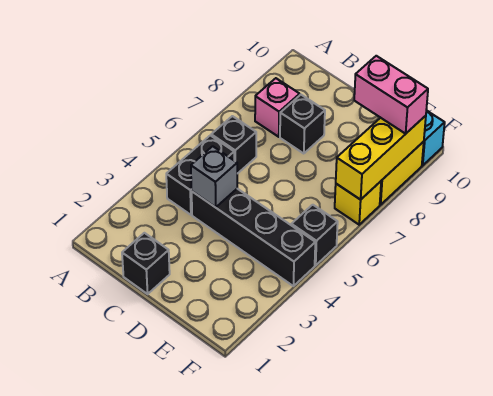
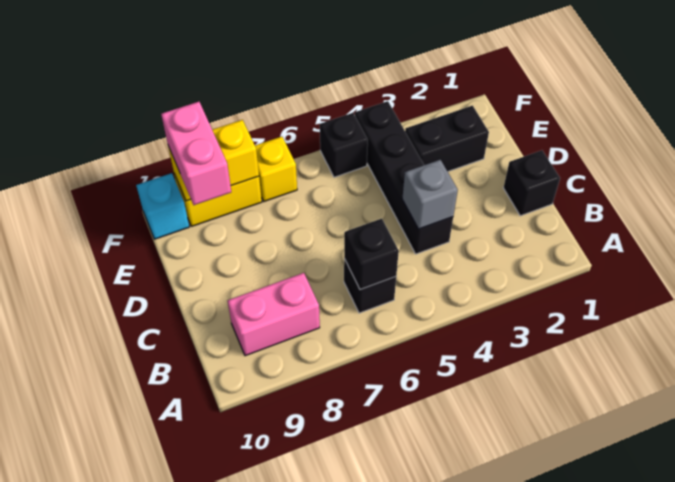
black 1x2 brick [166,135,234,215] -> black 1x2 brick moved to [405,106,489,172]
pink 1x1 brick [255,78,300,137] -> pink 1x2 brick [228,273,320,356]
black 1x1 brick [280,95,325,154] -> black 1x1 brick moved to [344,219,399,290]
yellow 1x3 brick [336,116,426,200] -> yellow 1x2 brick [168,120,259,201]

